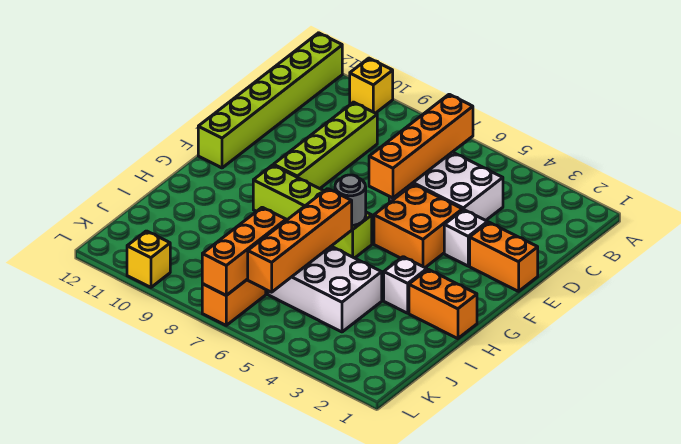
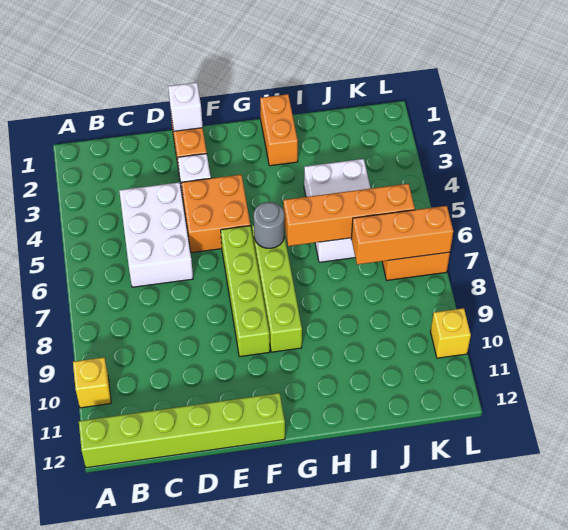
orange 1x4 brick [369,94,473,198] -> none
lime 1x4 brick [274,102,377,189] -> lime 1x4 brick turned to [221,226,270,357]
white 1x1 brick [384,257,427,313] -> white 1x1 brick moved to [168,83,203,131]

